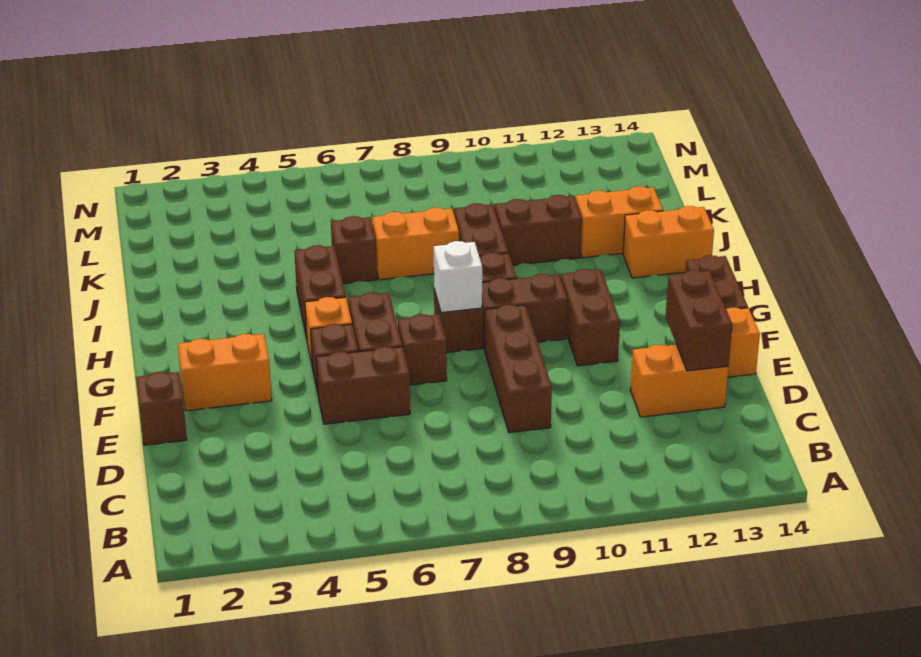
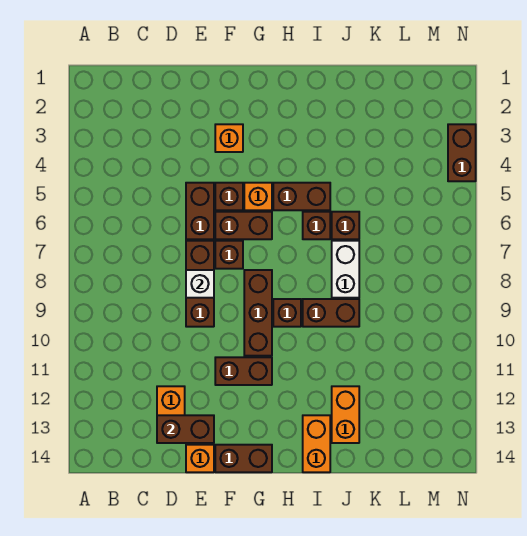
brown 1x3 brick [484,305,552,433] -> brown 1x3 brick turned to [186,241,214,327]
brown 1x1 brick [136,372,187,445] -> brown 1x1 brick moved to [303,212,330,239]
orange 1x2 brick [178,334,272,411] -> orange 1x1 brick [215,124,243,152]
white 1x1 brick [434,241,482,313] -> white 1x1 brick moved to [186,270,214,298]
orange 1x2 brick [372,207,459,280] -> white 1x2 brick [332,241,359,298]
brown 1x2 brick [495,195,582,265] -> brown 1x2 brick moved to [448,124,476,181]

